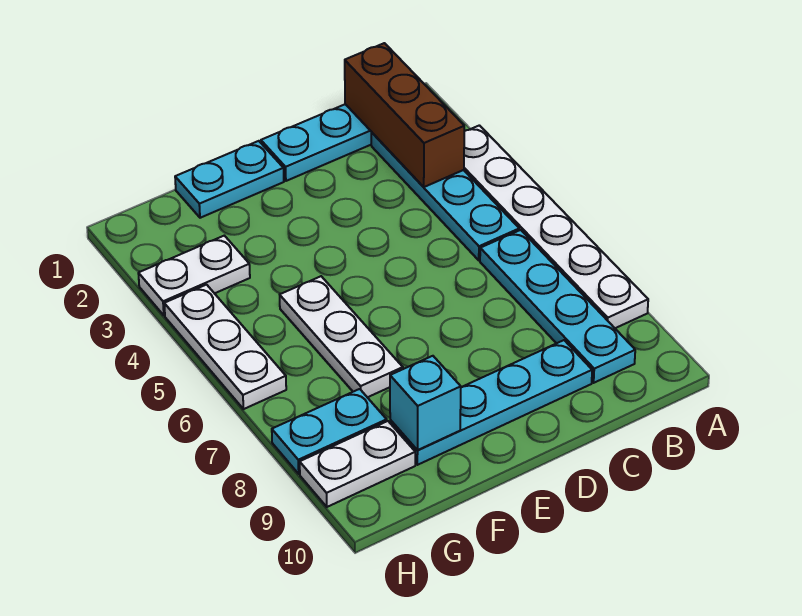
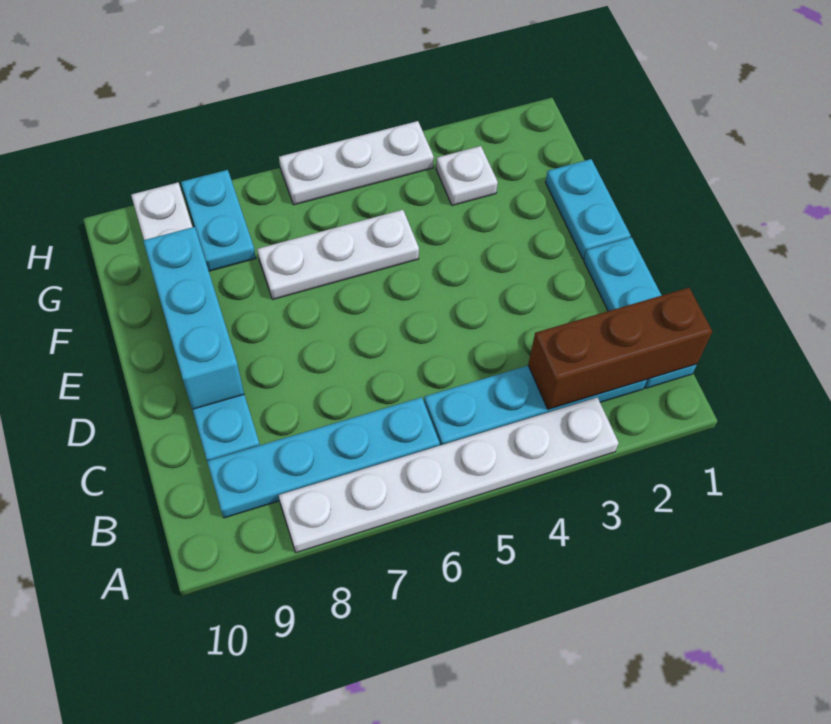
cyan 1x1 brick [390,356,461,450] -> cyan 1x3 brick [143,227,244,409]
white 1x2 plate [138,236,250,315] -> white 1x1 plate [436,146,498,206]

